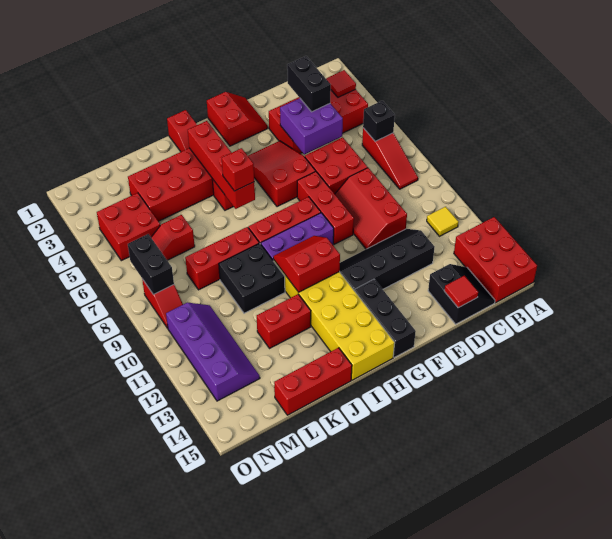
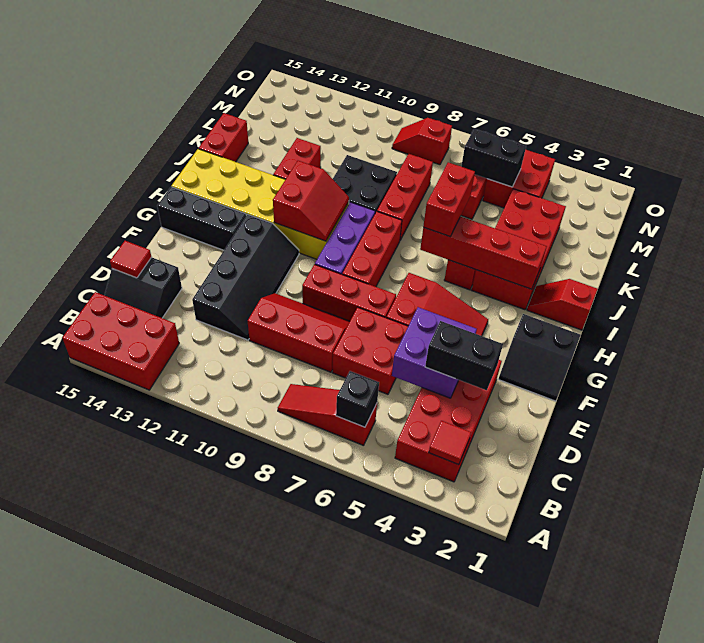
yellow 1x1 tile [427,207,458,236] -> none
red 2x2 slope [207,92,268,146] -> black 2x2 slope [499,314,581,401]
red 1x1 brick [222,148,254,191] -> red 1x2 brick [423,162,475,236]
red 1x3 brick [274,348,352,415] -> red 1x2 brick [199,113,248,162]
purple 2x4 slope [166,303,260,401] -> none
black 1x2 brick [128,234,174,294] -> black 1x2 brick moved to [461,129,526,187]

